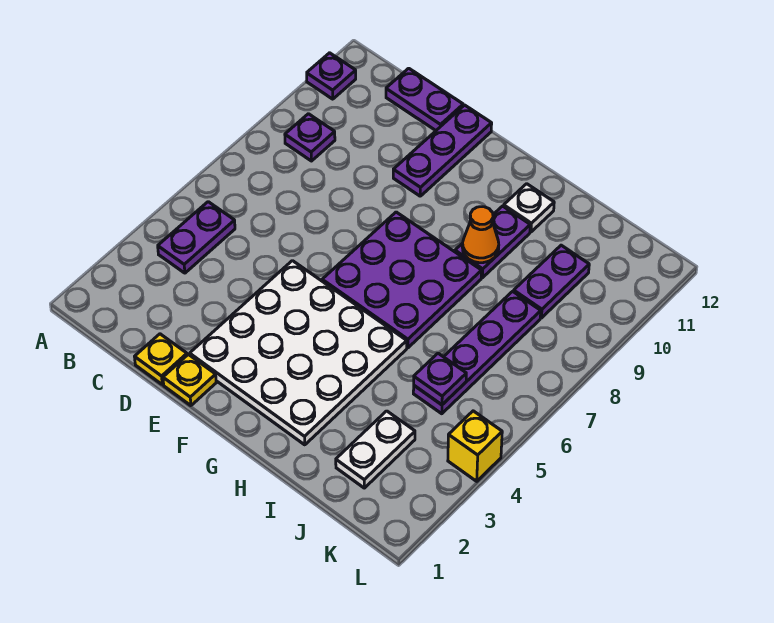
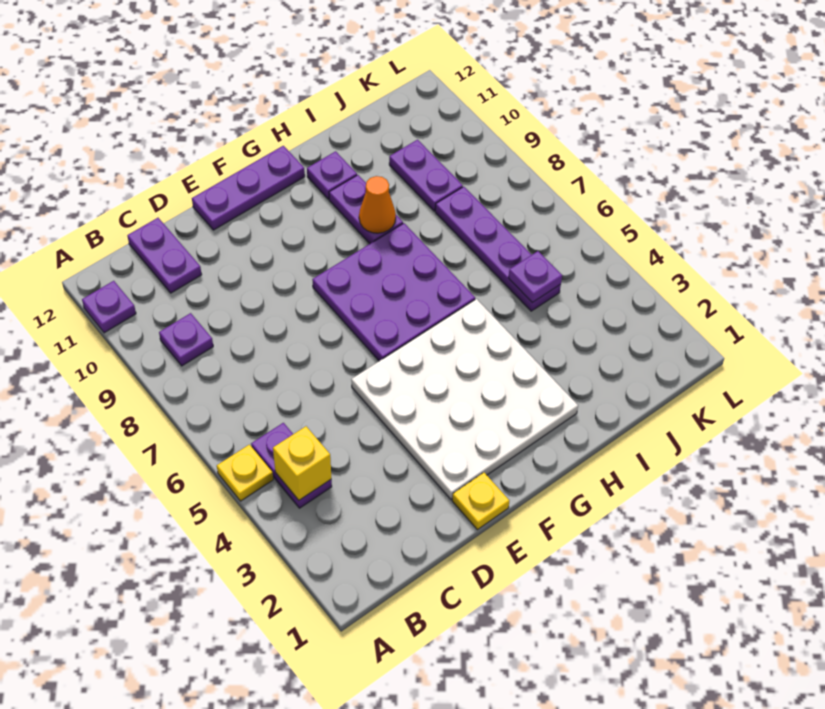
purple 1x2 plate [386,68,463,130] -> purple 1x2 plate turned to [127,218,202,293]
yellow 1x1 plate [135,334,187,384] -> yellow 1x1 plate moved to [217,445,273,501]
purple 1x3 plate [393,105,492,196] -> purple 1x3 plate turned to [192,146,305,230]
white 1x1 plate [504,184,554,232] -> purple 1x1 plate [307,151,357,199]
white 1x2 plate [336,411,415,488] -> none
yellow 1x1 brick [448,411,502,481] -> yellow 1x1 brick moved to [273,426,331,500]

